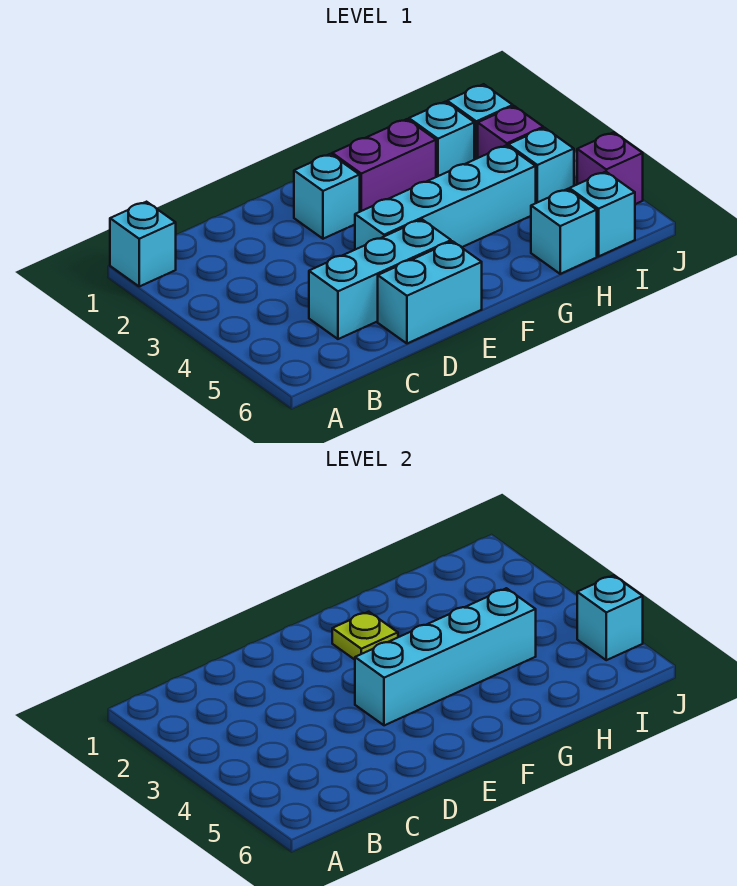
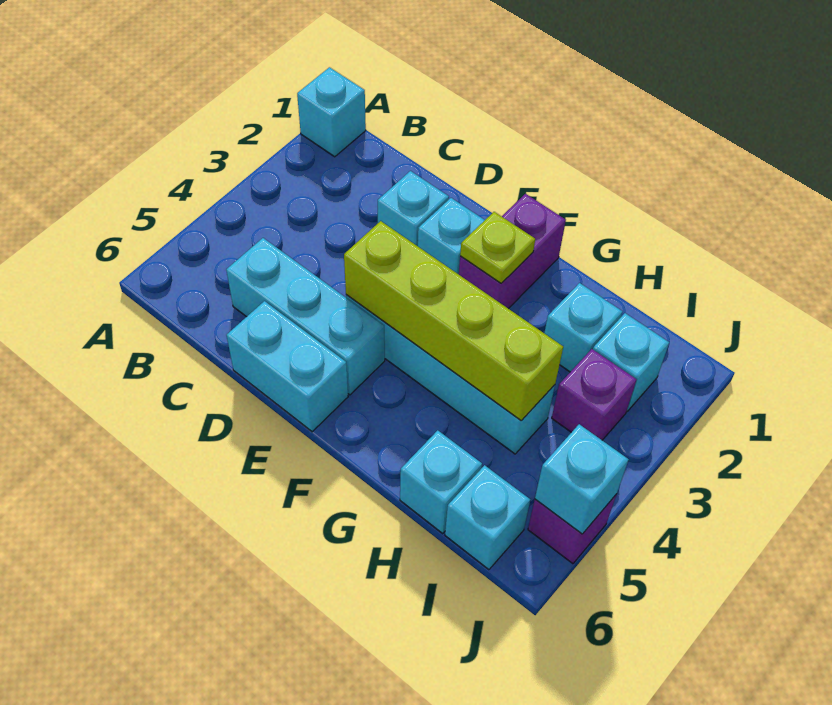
cyan 1x4 brick [355,588,536,725] -> lime 1x4 brick [344,221,563,421]
purple 1x2 brick [332,119,436,212] -> purple 1x2 brick turned to [459,194,566,309]
cyan 1x1 brick [508,128,574,203] -> cyan 1x1 brick moved to [378,171,449,246]

